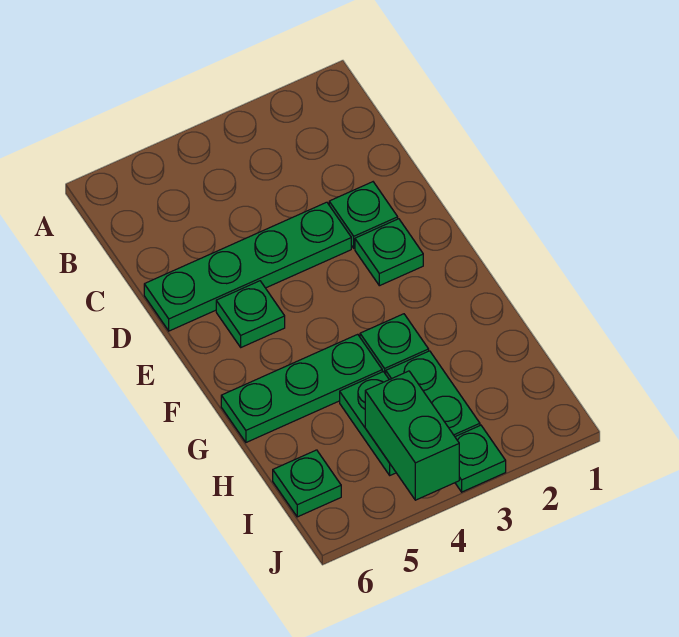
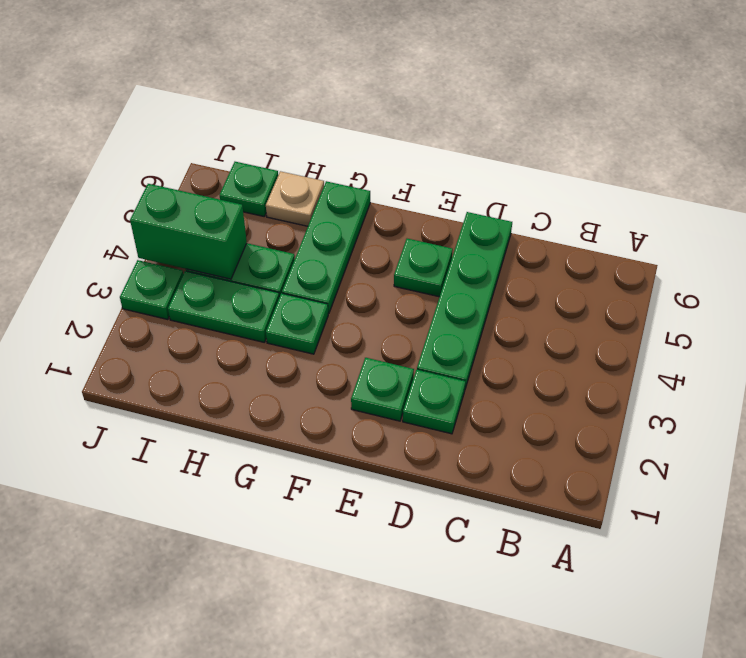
none -> tan 1x1 plate [266,171,324,226]

